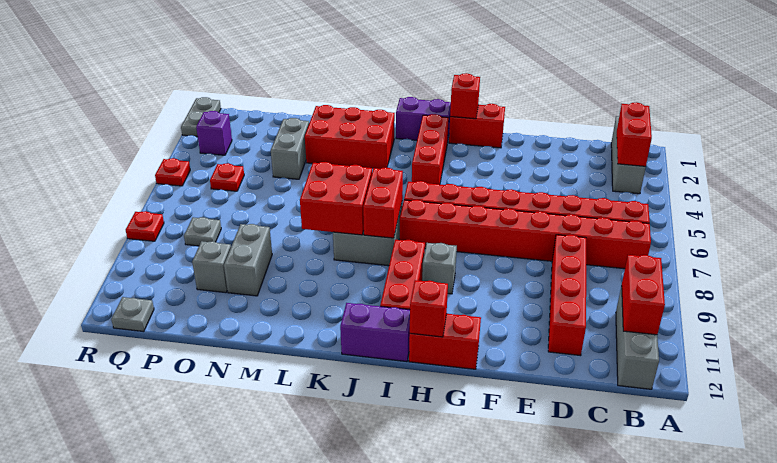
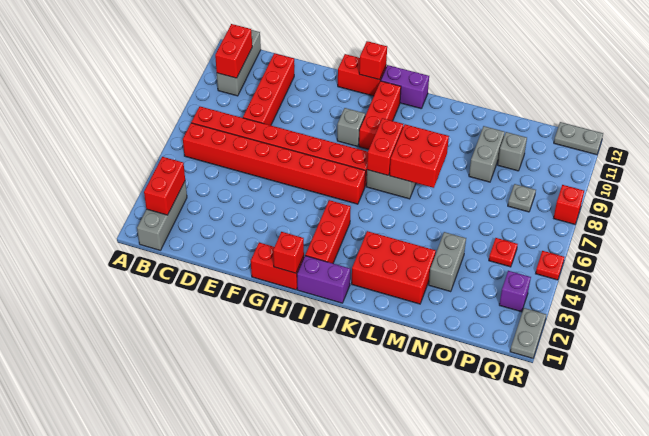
grey 1x1 plate [111,297,154,332] -> grey 1x2 plate [554,122,603,155]
red 1x1 plate [126,211,164,241] -> red 1x1 brick [554,185,584,224]

